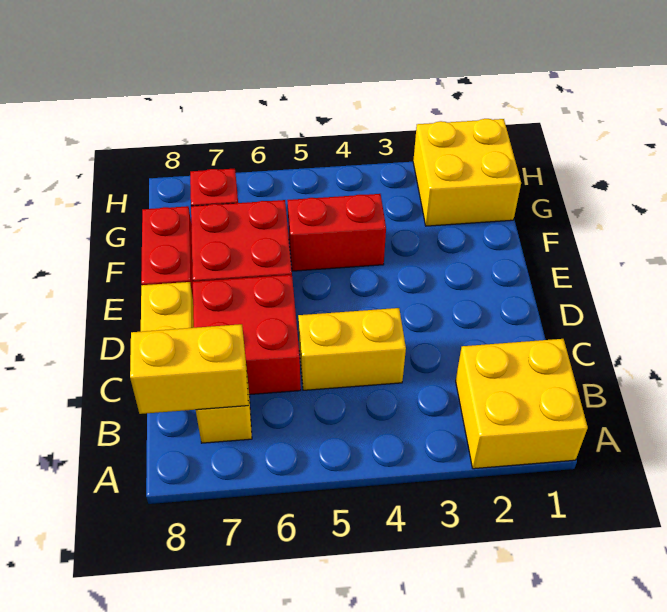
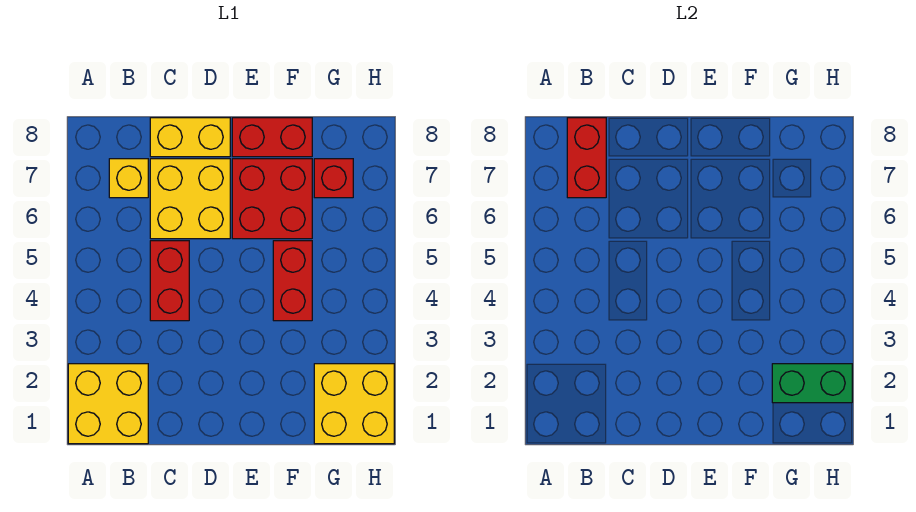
yellow 1x2 brick [130,324,248,414] -> red 1x2 brick [567,118,606,198]
yellow 1x2 brick [298,308,406,390] -> red 1x2 brick [150,241,189,321]
red 2x2 brick [193,275,301,395] -> yellow 2x2 brick [150,159,230,239]
none -> green 1x2 brick [772,364,852,403]

